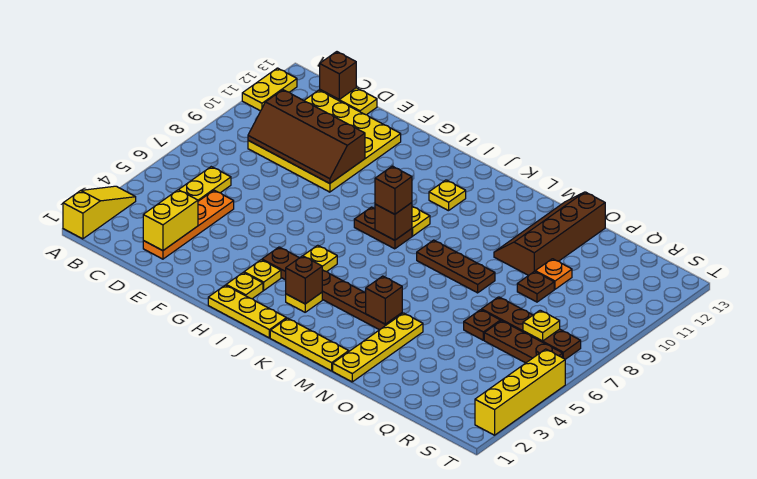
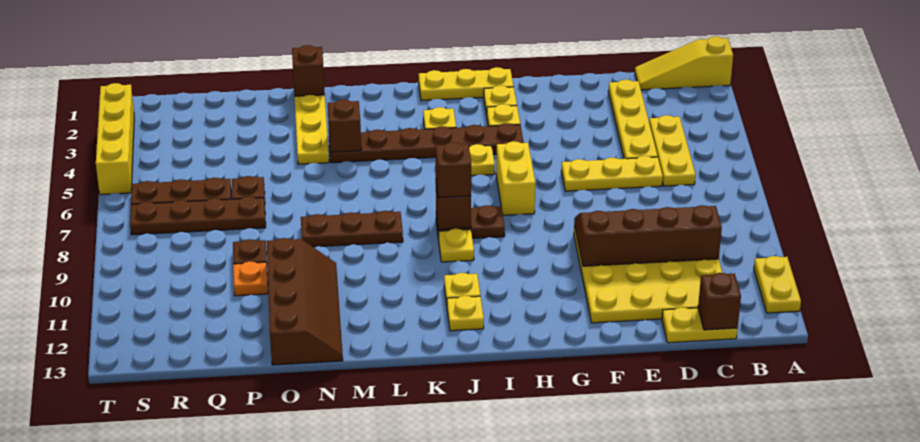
yellow 1x3 slope [63,186,136,239] -> yellow 1x3 slope turned to [635,36,733,90]
orange 1x4 plate [143,190,234,259] -> yellow 1x4 plate [608,80,658,159]
yellow 1x2 brick [143,190,198,251] -> yellow 1x2 brick moved to [496,141,535,215]
brown 1x1 brick [286,256,322,304] -> brown 1x1 brick moved to [292,45,325,96]
yellow 1x3 plate [270,318,349,371] -> yellow 1x3 plate moved to [561,156,663,191]
yellow 1x1 plate [523,310,560,341] -> yellow 1x1 plate moved to [447,296,484,331]

